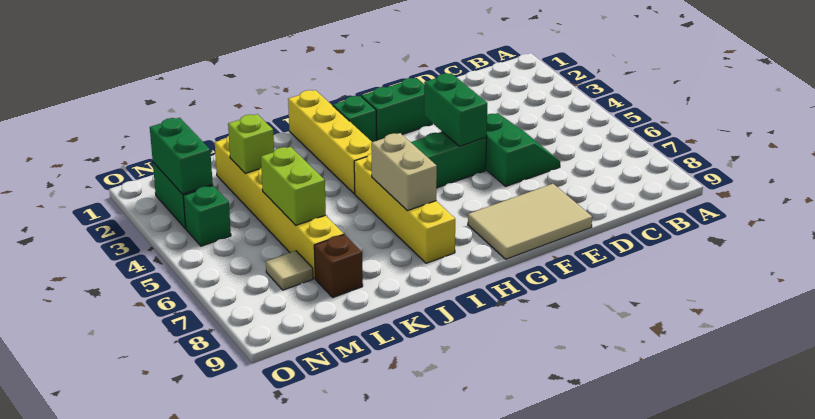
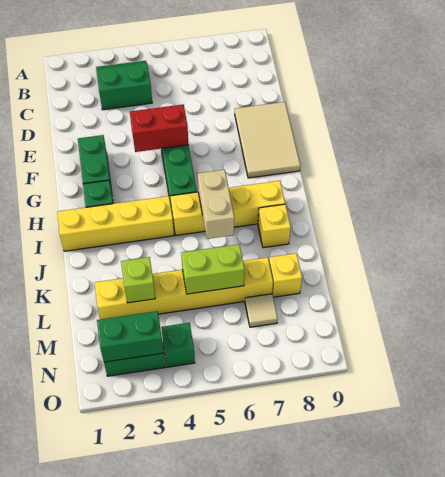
green 2x2 slope [486,113,560,186] -> green 2x2 slope moved to [96,61,152,110]
green 1x2 brick [424,73,487,146] -> red 1x2 brick [130,104,188,152]
tan 1x2 brick [371,133,437,211] -> tan 1x2 brick turned to [198,170,234,239]
none -> yellow 1x1 brick [258,204,291,248]
brown 1x1 brick [314,235,363,297] -> yellow 1x1 brick [269,253,302,297]

